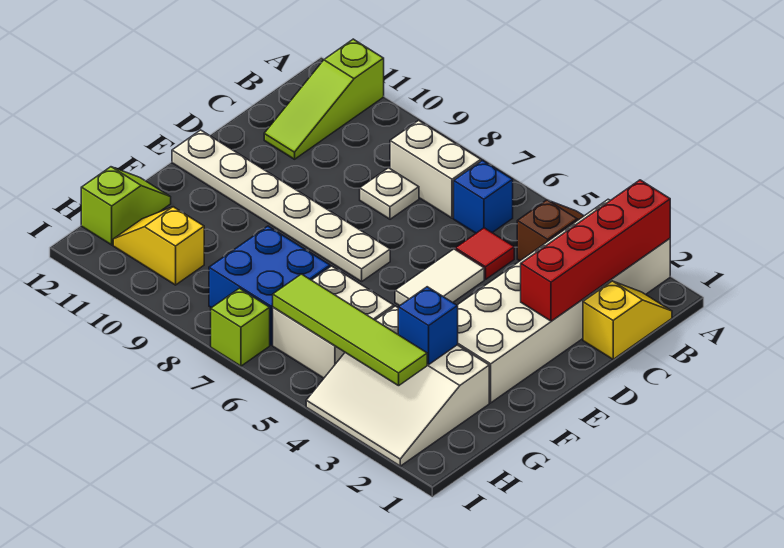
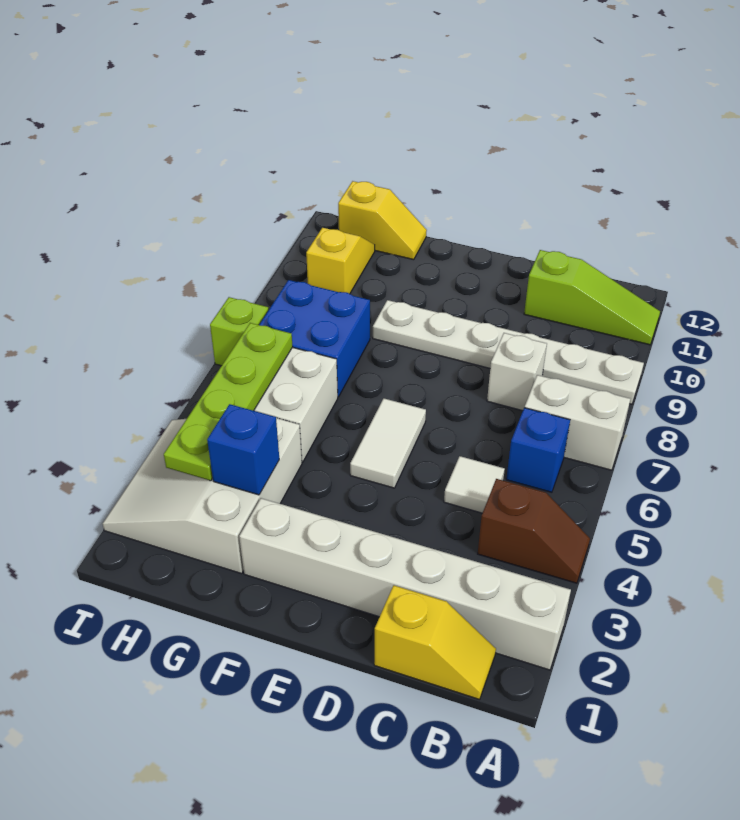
white 2x6 brick [457,199,670,403] -> white 1x6 brick [239,498,571,670]
red 1x4 brick [521,180,670,321] -> none
lime 1x3 slope [264,39,384,159] -> lime 1x3 slope turned to [524,250,660,345]
white 1x2 brick [390,120,481,218] -> white 1x2 brick turned to [525,375,630,470]
red 1x1 tile [455,228,514,279] -> white 1x1 tile [444,456,505,513]
white 1x1 plate [360,168,419,219] -> white 1x1 brick [487,333,547,411]
white 1x2 tile [395,249,484,306] -> white 1x2 tile turned to [350,398,426,488]
white 1x6 plate [172,130,390,282] -> white 1x6 plate turned to [373,300,644,404]
lime 1x2 slope [81,167,171,245] -> yellow 1x2 slope [338,181,427,260]
lime 1x4 tile [273,274,427,386] -> lime 1x4 plate [164,323,293,481]

